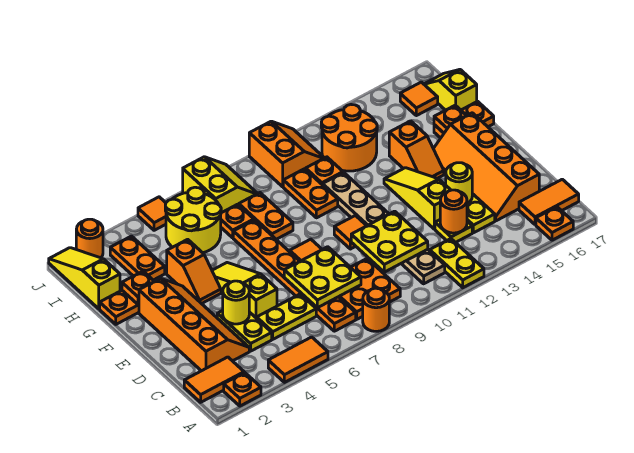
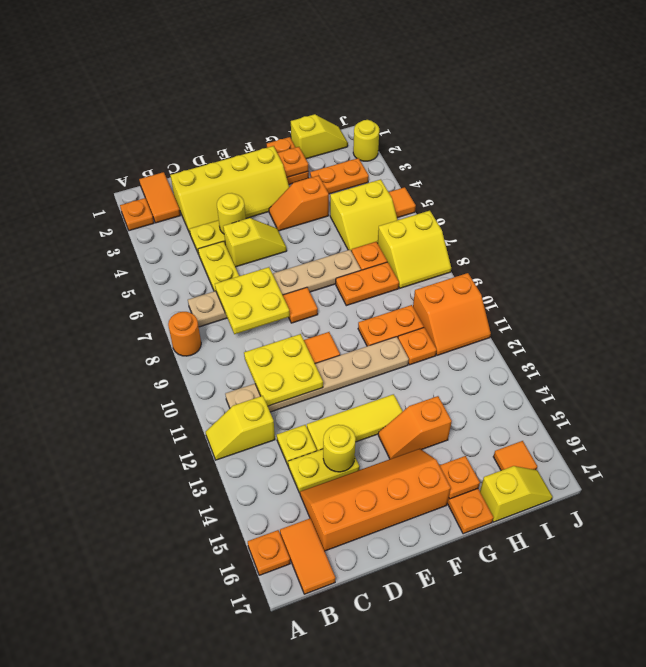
orange 1x2 tile [268,337,328,382] -> none
yellow 1x2 plate [430,239,484,288] -> yellow 1x2 slope [206,396,275,460]
orange 1x6 plate [233,220,356,331] -> tan 1x6 plate [188,250,361,327]
orange 2x2 plate [339,259,400,319] -> none
orange 2x4 slope [139,278,249,371] -> yellow 2x4 slope [170,146,289,233]
orange 1x1 round brick [440,190,467,233] -> none
yellow 1x3 slope [212,263,277,318] -> yellow 1x2 slope [223,218,287,267]
yellow 1x3 slope [384,168,451,229] -> yellow 1x3 tile [307,394,403,451]
yellow 1x3 slope [49,248,120,309] -> yellow 1x2 slope [291,114,348,159]
yellow 2x2 round brick [165,187,221,253] -> yellow 2x2 slope [330,179,397,251]
orange 2x2 round brick [321,105,377,171] -> none
orange 1x1 round brick [76,219,103,258] -> yellow 1x1 round brick [353,120,379,161]

